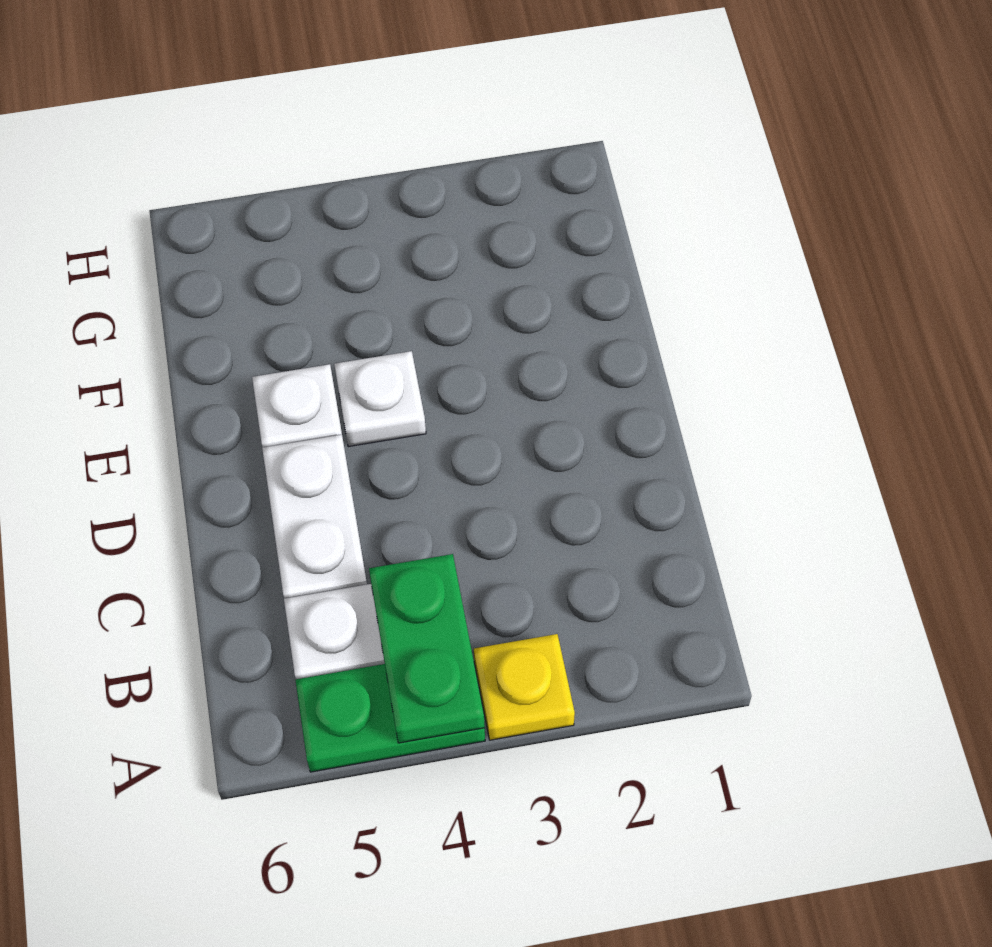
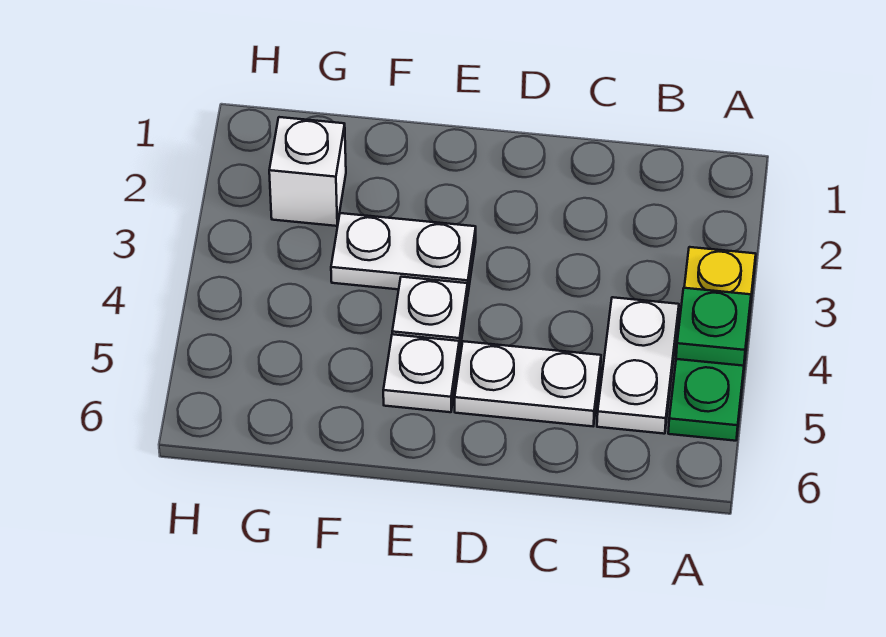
green 1x2 plate [369,554,485,743] -> green 1x1 plate [676,288,751,366]
none -> white 1x2 plate [331,213,476,296]
none -> white 1x1 brick [269,117,346,226]

